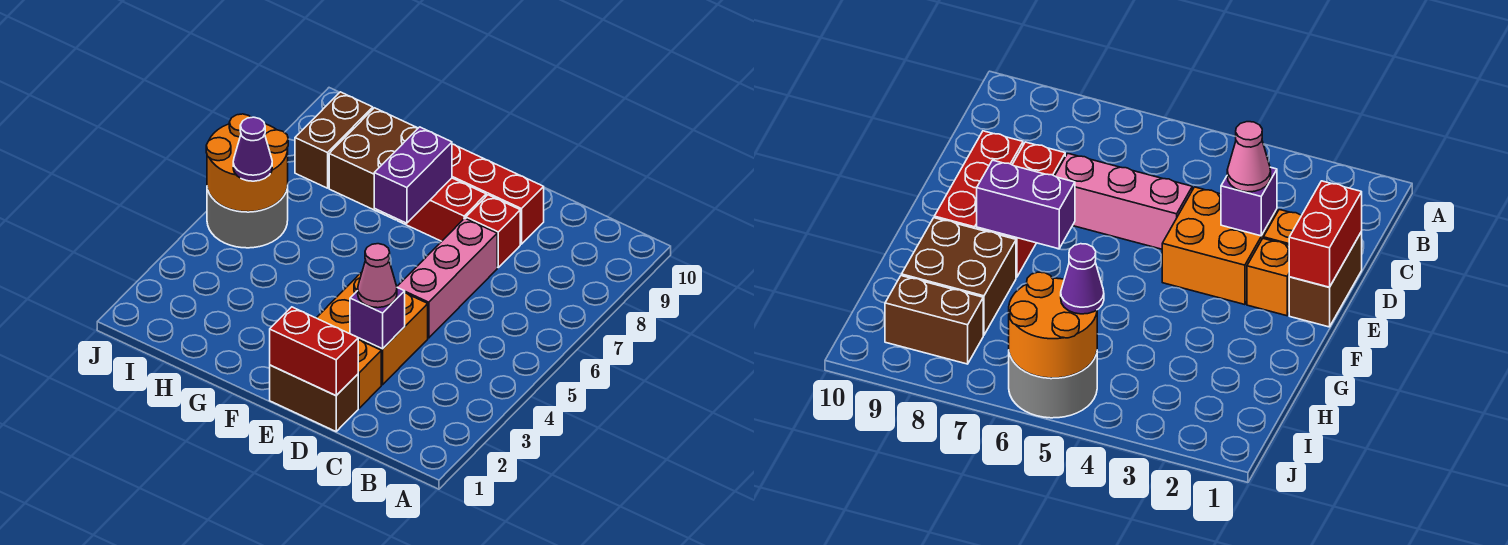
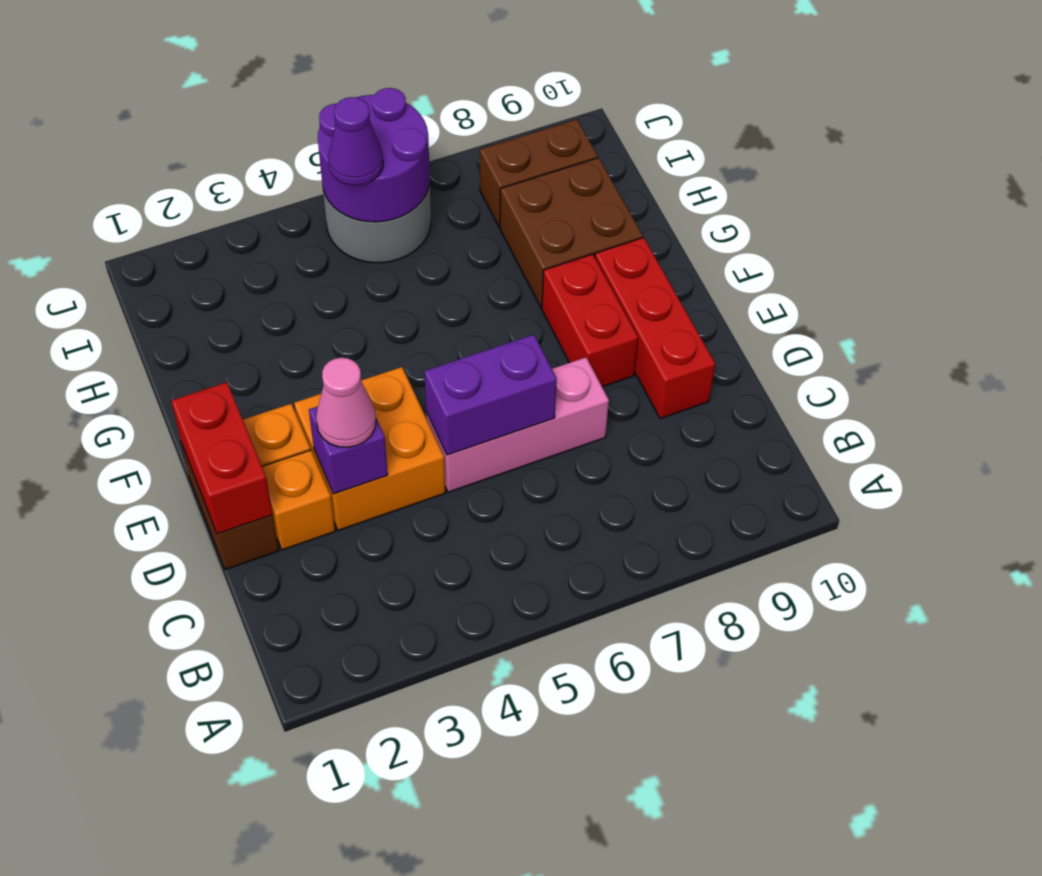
red 1x1 brick [466,195,520,267] -> none
purple 1x2 brick [374,127,452,223] -> purple 1x2 brick moved to [424,335,557,455]
orange 2x2 round brick [206,114,288,212] -> purple 2x2 round brick [318,88,430,222]

